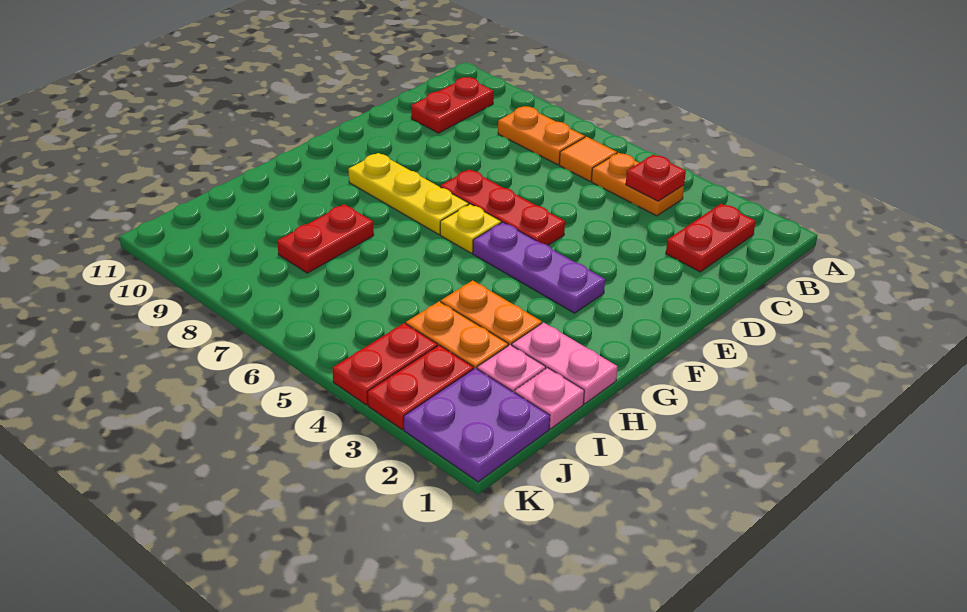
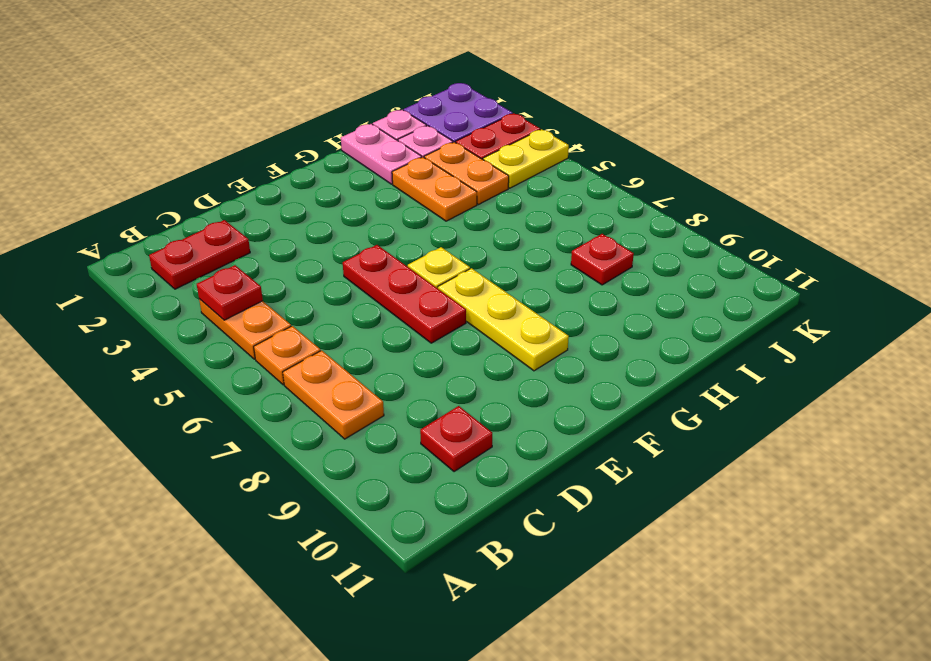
orange 1x1 tile [559,137,617,181] -> orange 1x1 plate [254,326,321,385]
red 1x2 plate [411,77,494,133] -> red 1x1 plate [420,406,492,472]
purple 1x3 plate [473,222,605,313] -> none
red 1x2 plate [277,204,374,273] -> red 1x1 plate [571,234,634,285]
red 1x2 plate [333,323,438,405] -> yellow 1x2 plate [483,129,569,188]

